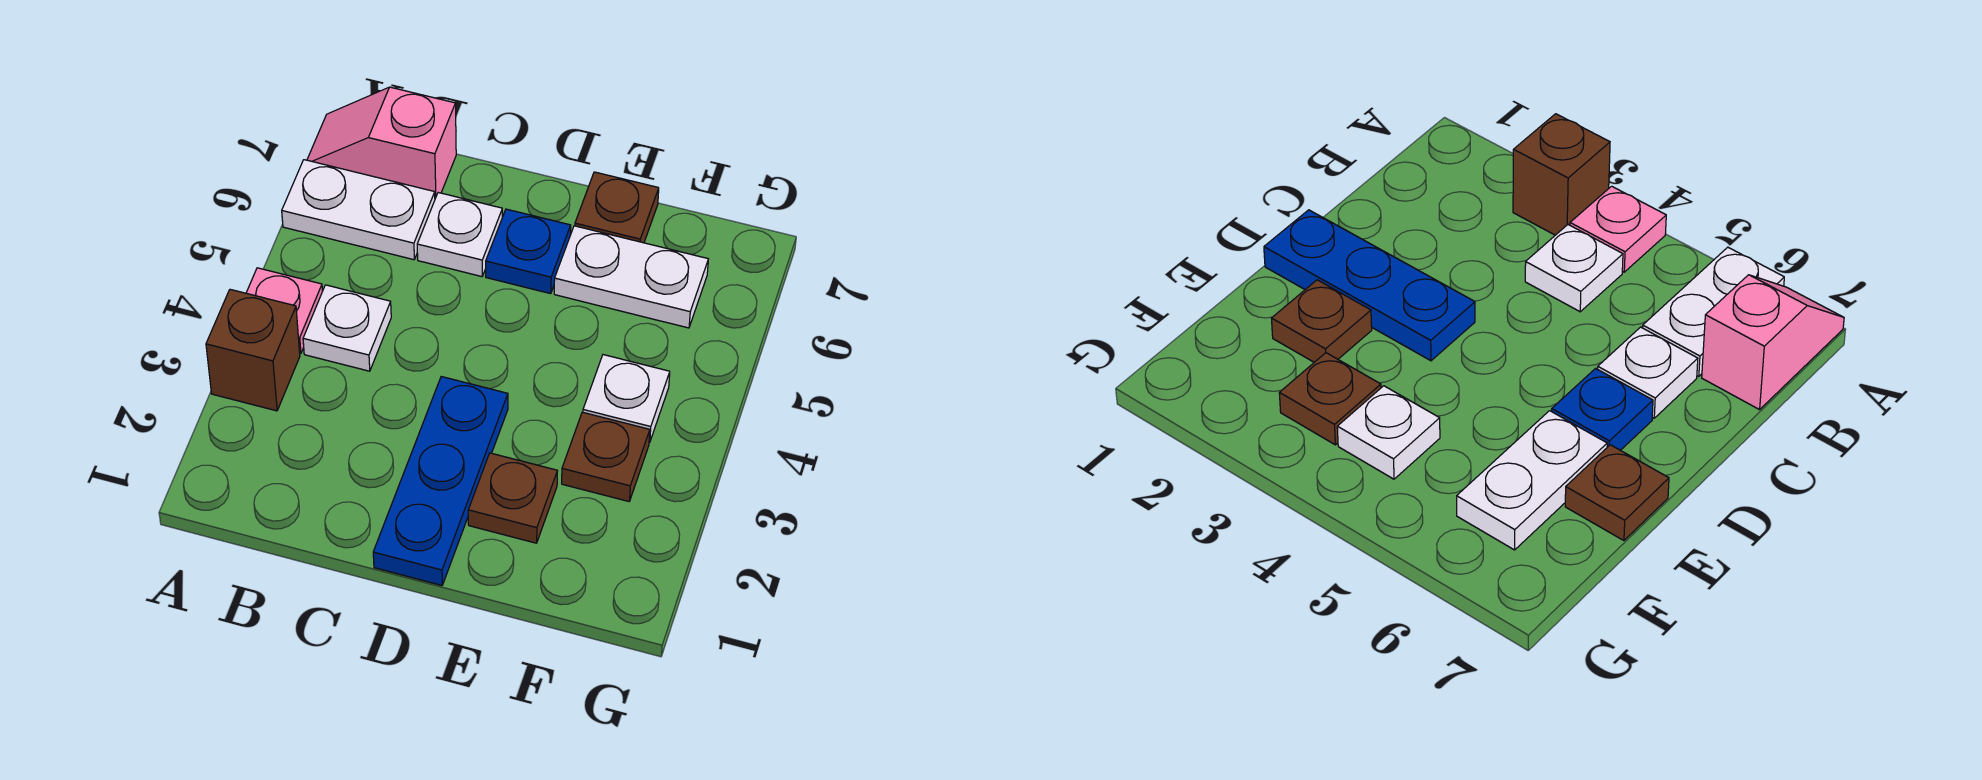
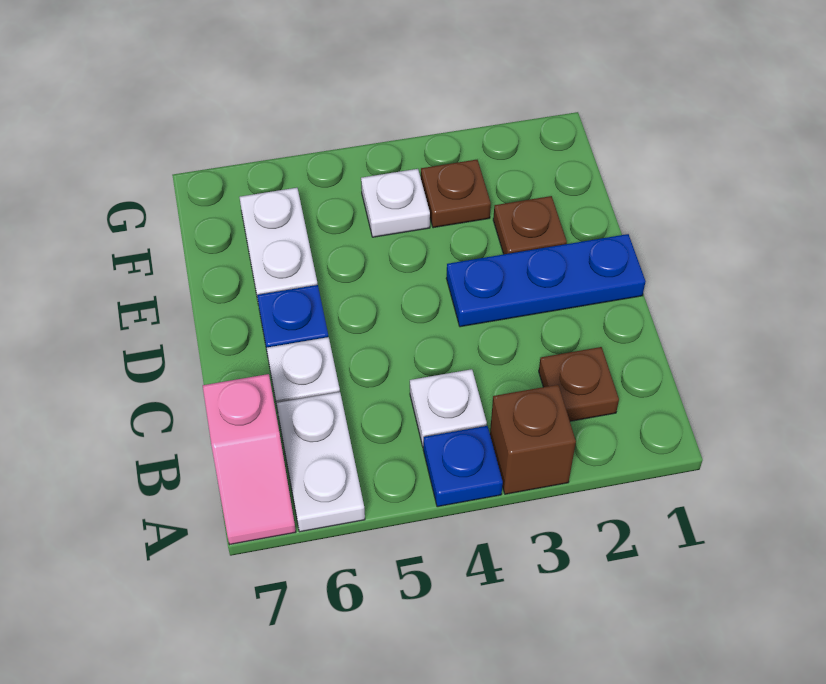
pink 1x1 plate [246,268,322,354] -> blue 1x1 plate [423,426,503,507]
brown 1x1 plate [575,172,659,243] -> brown 1x1 plate moved to [539,347,619,421]

